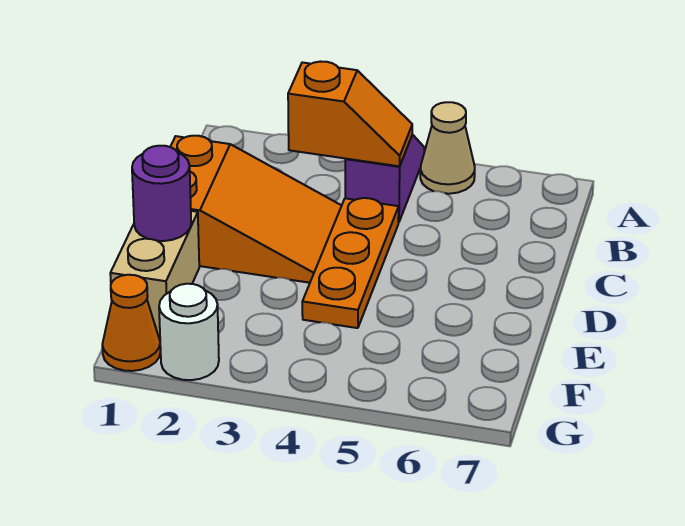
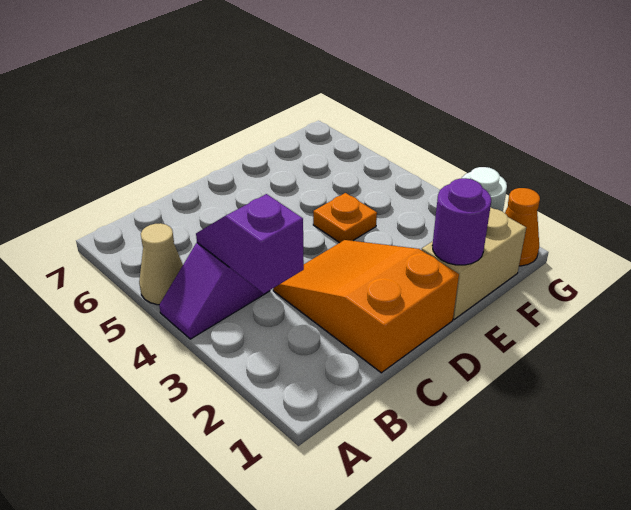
orange 1x2 slope [288,62,412,166] -> purple 1x2 slope [196,194,304,293]
orange 1x3 plate [302,198,399,328] -> orange 1x1 plate [313,193,377,243]

